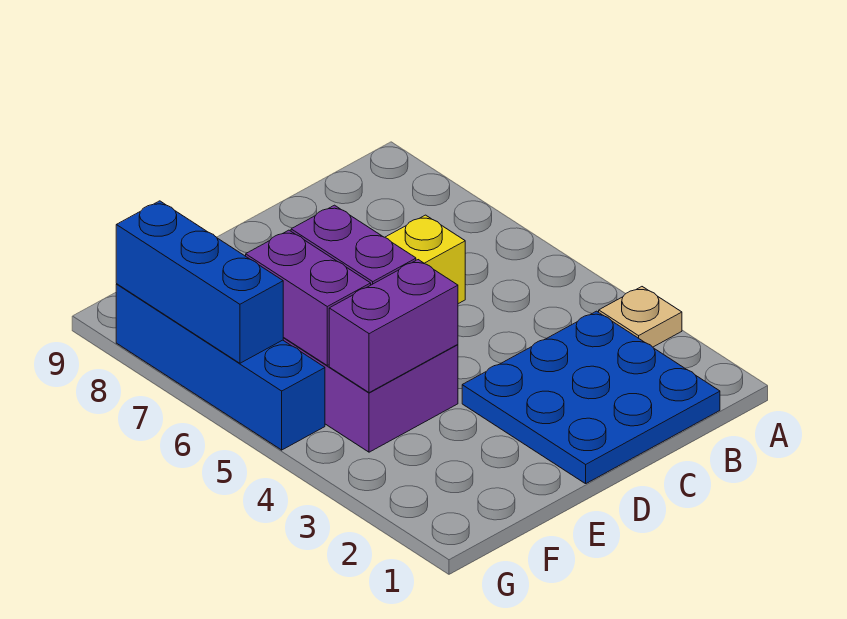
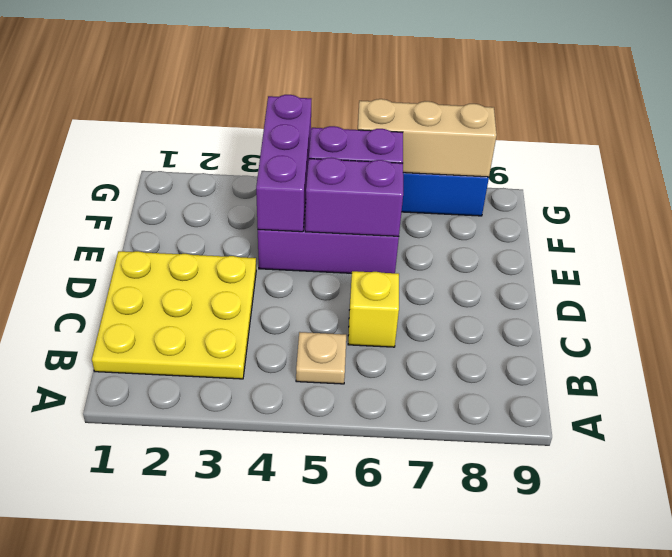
tan 1x1 plate [599,287,682,347] -> tan 1x1 plate moved to [296,332,346,384]
blue 3x3 plate [462,311,720,484] -> yellow 3x3 plate [92,251,256,379]
purple 1x2 brick [329,260,458,393] -> purple 1x3 brick [256,95,311,232]
blue 1x3 brick [116,201,283,363] -> tan 1x3 brick [358,99,497,177]

